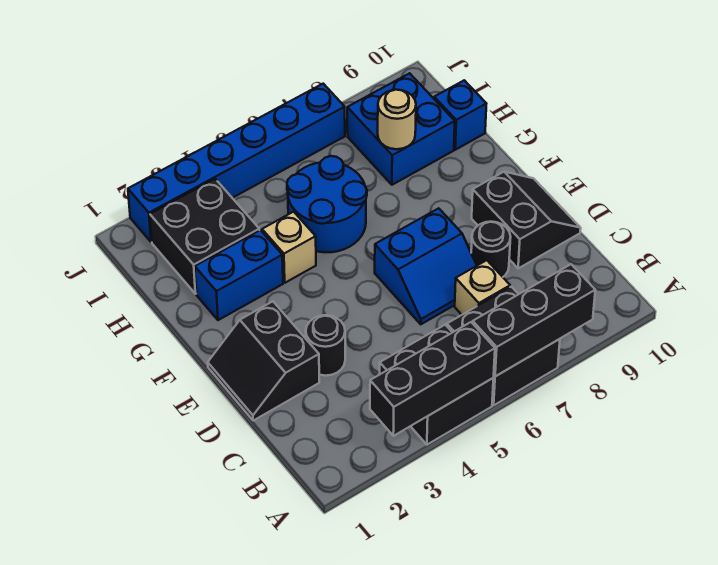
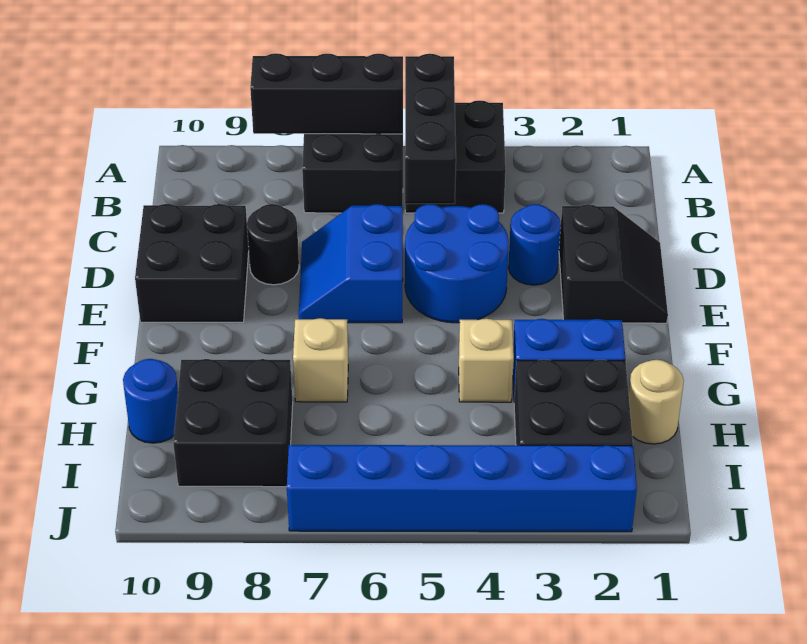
black 1x3 brick [370,322,495,436] -> black 1x3 brick turned to [405,54,456,204]
tan 1x1 brick [455,260,510,315] -> tan 1x1 brick moved to [293,318,348,402]
black 1x1 round brick [306,315,345,376] -> blue 1x1 round brick [508,204,561,285]
blue 2x2 slope [375,208,477,324] -> blue 2x2 slope turned to [299,204,403,323]
black 2x2 slope [472,172,581,269] -> black 2x2 brick [135,204,249,322]
blue 2x2 round brick [287,156,367,252] -> blue 2x2 round brick moved to [405,204,509,323]
blue 2x2 brick [347,73,455,185] -> black 2x2 brick [173,359,293,487]
tan 1x1 round brick [378,90,416,149] -> tan 1x1 round brick moved to [629,360,684,444]
blue 1x1 brick [434,80,486,150] -> blue 1x1 round brick [123,359,178,443]

